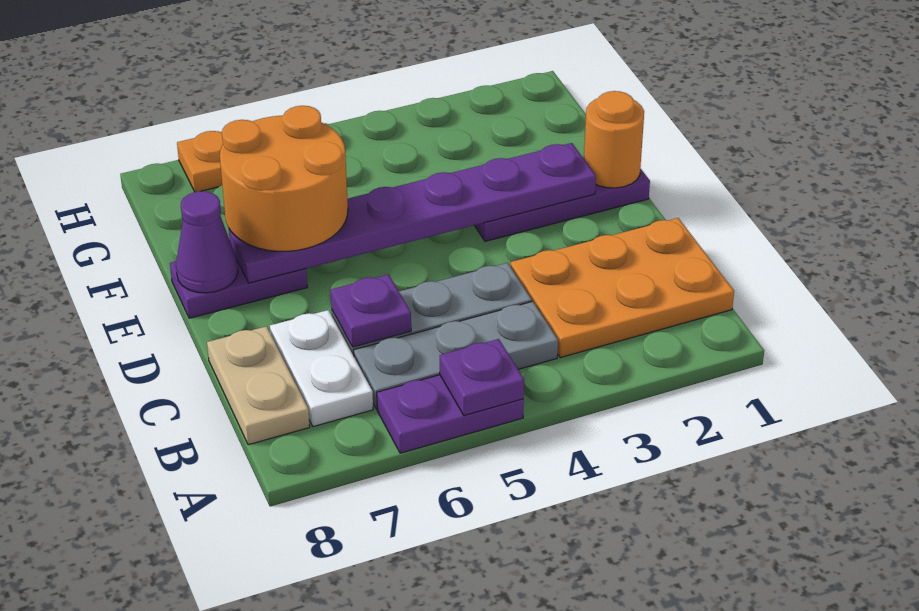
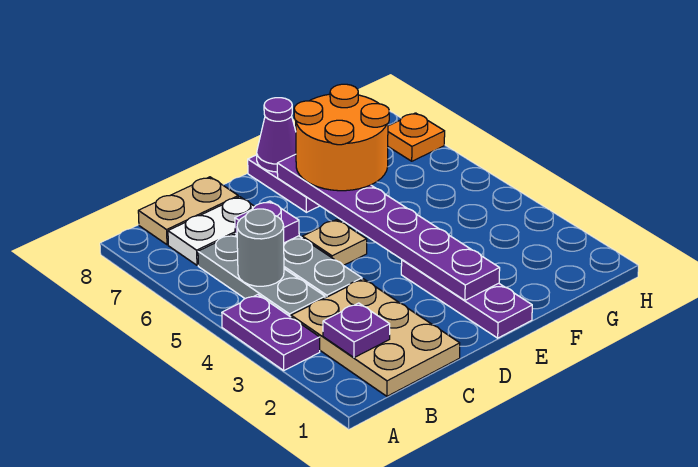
purple 1x2 plate [377,375,524,453] -> purple 1x2 plate moved to [222,295,320,370]
purple 1x1 plate [440,339,524,416] -> purple 1x1 plate moved to [323,303,390,358]
orange 2x3 plate [510,218,734,358] -> tan 2x3 plate [291,279,460,396]
none -> grey 1x1 round brick [237,209,284,286]
none -> tan 1x1 plate [302,220,367,265]
orange 1x1 round brick [584,91,644,188] -> none

